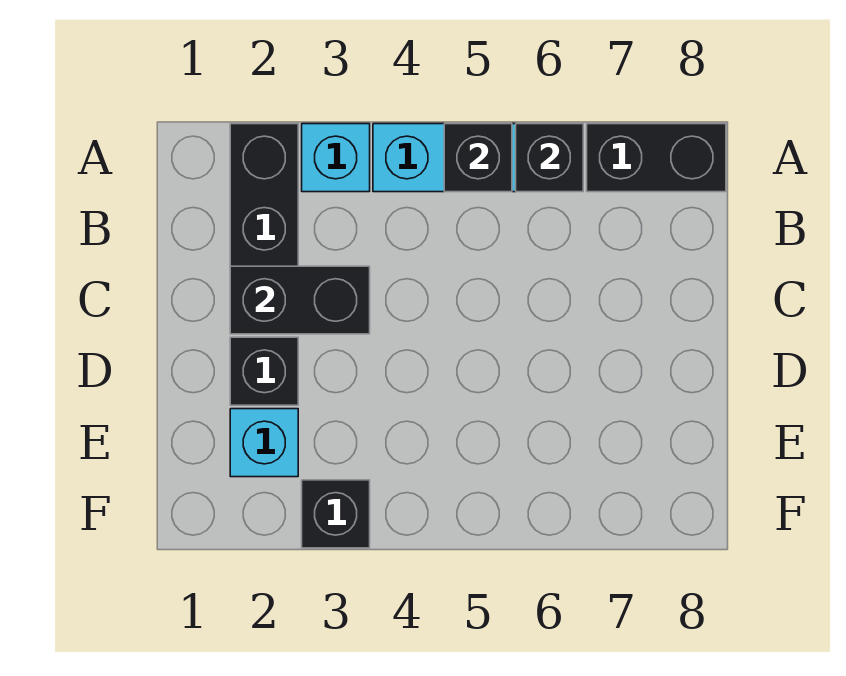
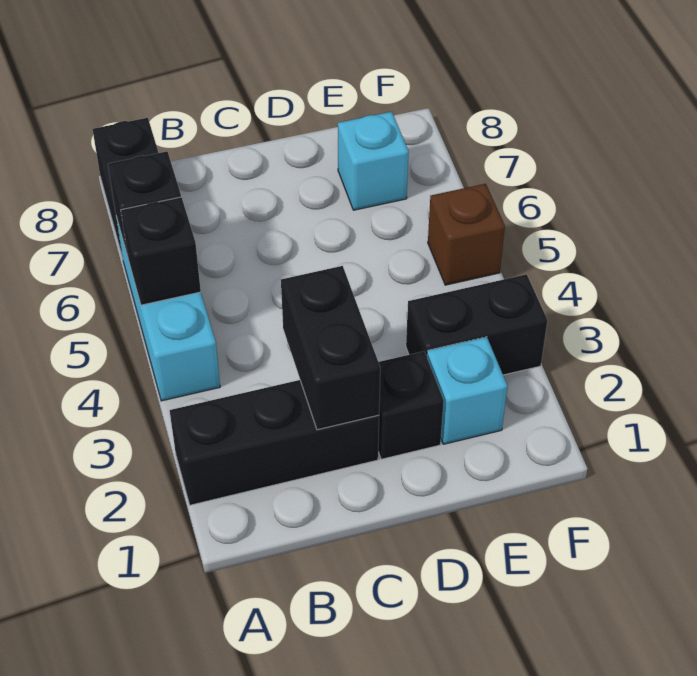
cyan 1x1 brick [302,124,370,192] -> cyan 1x1 brick moved to [338,112,409,210]
black 1x1 brick [302,480,370,548] -> black 1x2 brick [406,274,548,375]
none -> brown 1x1 brick [428,184,505,285]

